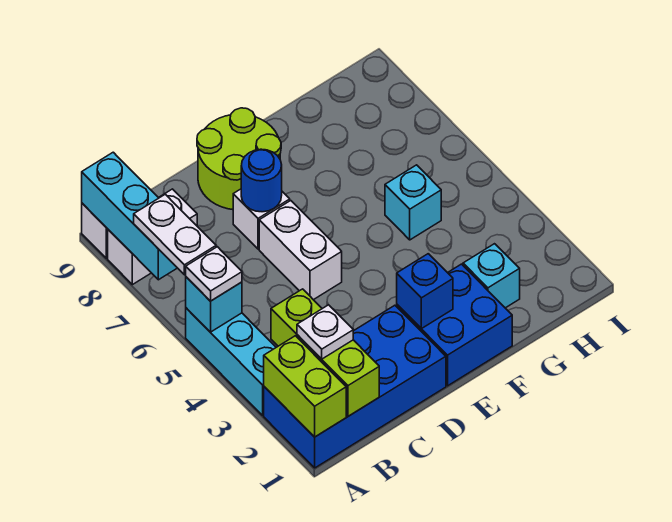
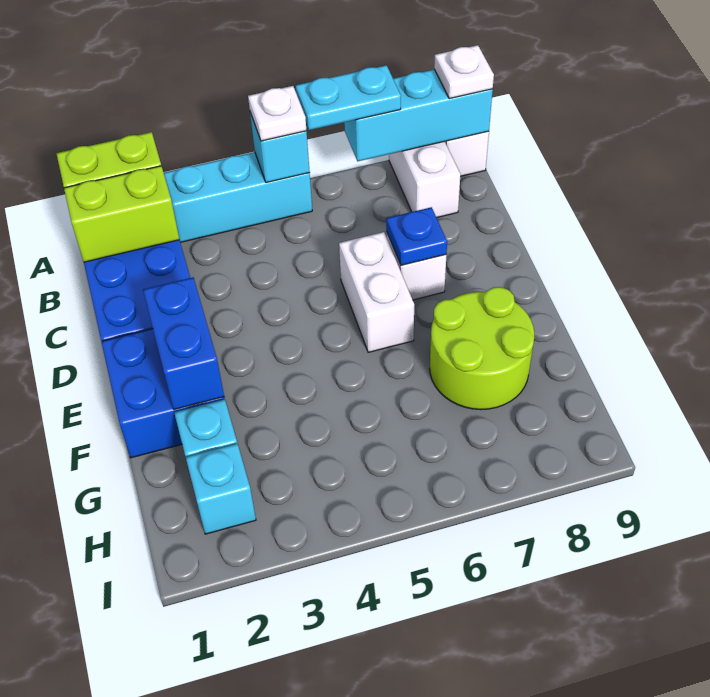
white 1x2 plate [134,194,216,275] -> cyan 1x2 plate [296,65,401,130]
lime 1x3 brick [271,289,379,416] -> lime 1x2 brick [64,166,179,262]
white 1x1 plate [297,305,353,359] -> white 1x1 plate moved to [434,45,494,99]
white 1x2 brick [259,201,342,300] -> white 1x2 brick turned to [339,232,414,352]
blue 1x1 round brick [241,149,282,212] -> blue 1x1 plate [386,207,447,265]
lime 2x2 round brick [197,108,281,210] -> lime 2x2 round brick moved to [430,287,534,410]
blue 1x1 brick [397,254,453,329] -> blue 1x2 brick [143,277,224,409]
cyan 1x1 brick [385,165,441,240] -> cyan 1x1 brick moved to [186,444,256,534]

